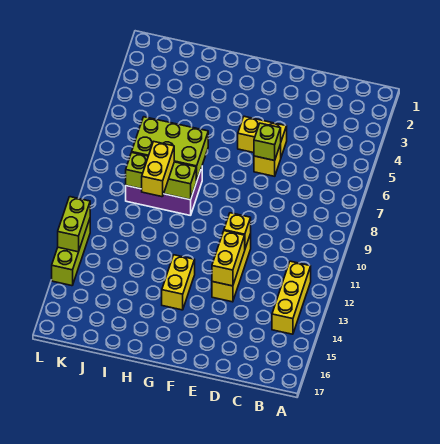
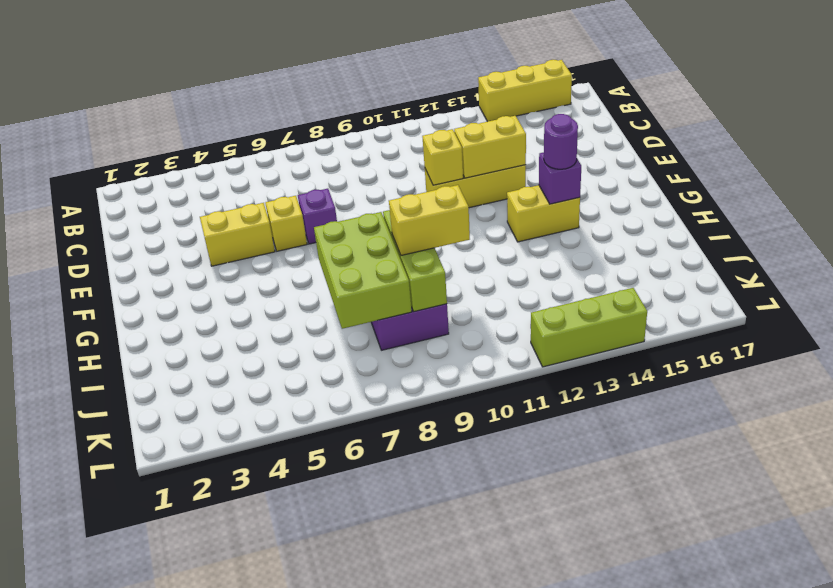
yellow 1x3 brick [272,261,311,334] -> yellow 1x3 brick moved to [478,60,572,121]
yellow 1x2 brick [238,116,287,157] -> yellow 1x2 brick turned to [200,203,275,266]
lime 1x1 brick [254,123,281,161] -> none
none -> purple 1x1 brick [298,189,337,244]
none -> purple 1x1 brick [539,152,581,204]
none -> purple 1x1 round brick [544,114,578,169]
lime 1x2 brick [58,197,90,252] -> none

